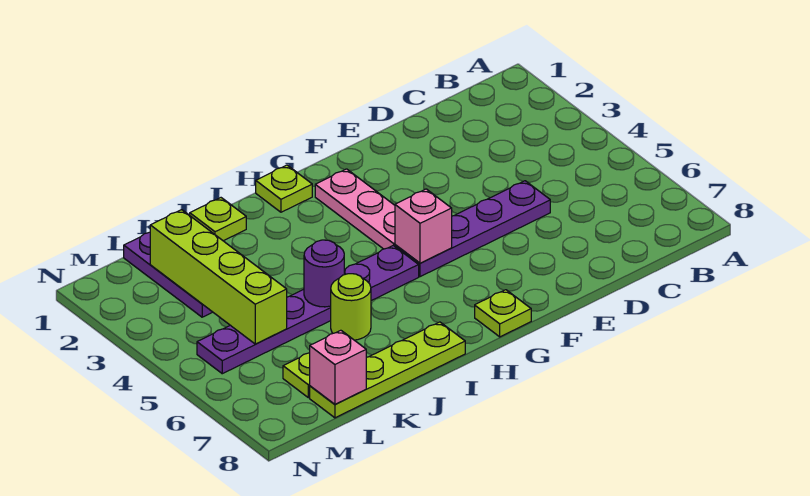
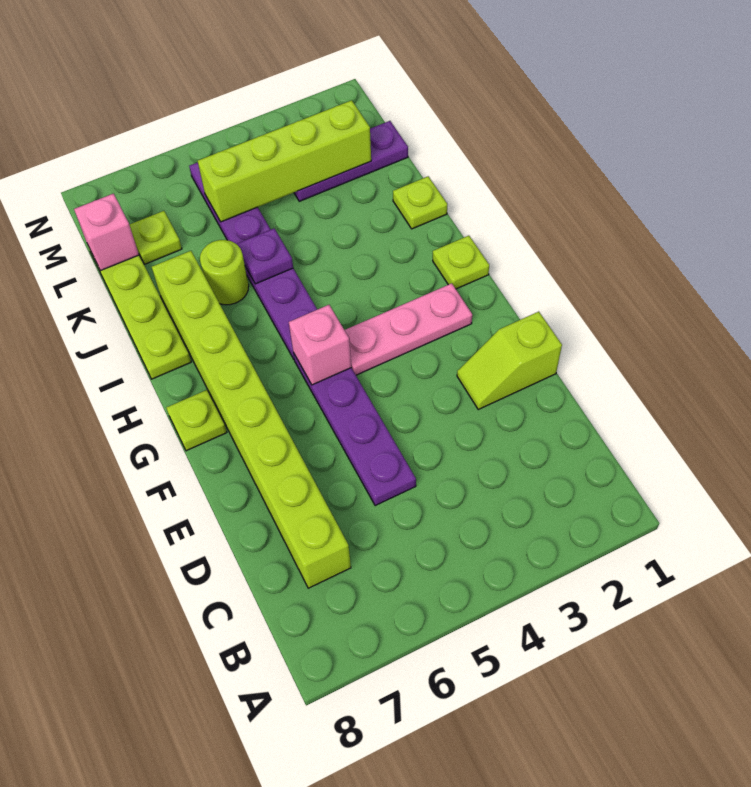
none -> lime 1x8 brick [152,251,351,588]
none -> lime 1x2 slope [457,312,562,409]
purple 1x1 round brick [304,240,344,307] -> purple 1x1 plate [237,228,293,284]

